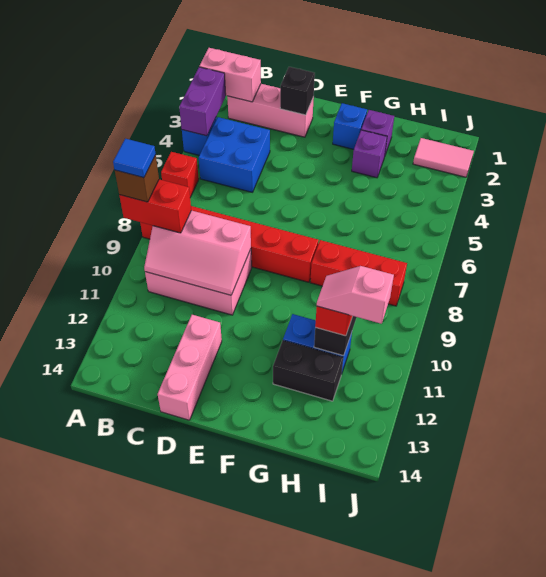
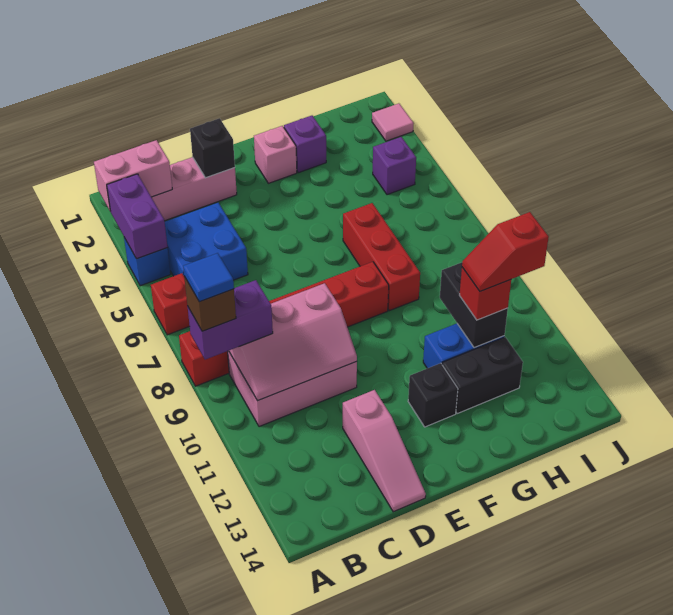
red 1x2 brick [119,179,191,233] -> purple 1x2 brick [188,280,273,359]
pink 1x3 brick [158,315,222,420] -> pink 1x3 slope [343,390,426,512]
blue 1x1 brick [333,103,367,149] -> pink 1x1 brick [254,126,297,183]
none -> black 1x1 brick [408,363,458,427]
purple 1x1 brick [352,130,387,178] -> purple 1x1 brick moved to [373,137,416,195]
red 1x3 brick [310,240,407,306] -> red 1x3 brick turned to [343,203,420,311]
pink 1x2 slope [317,266,394,324] -> red 1x2 slope [462,212,549,291]
pink 1x2 tile [413,138,474,177] -> pink 1x1 tile [372,103,414,141]

